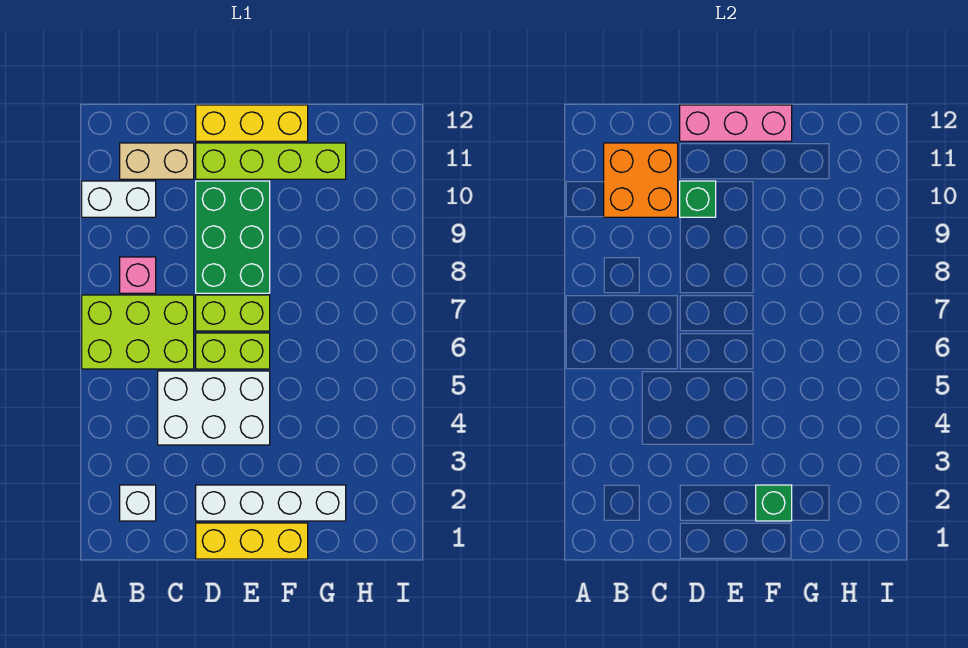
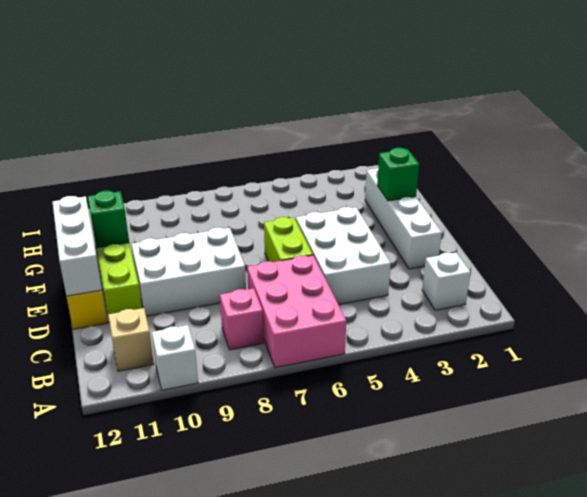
lime 2x3 brick [82,295,194,369] -> pink 2x3 brick [247,255,346,368]
white 1x2 brick [82,181,156,217] -> white 1x1 brick [152,325,198,390]
orange 2x2 brick [604,143,678,217] -> none
tan 1x2 brick [120,143,194,179] -> tan 1x1 brick [108,308,154,371]
yellow 1x3 brick [196,523,308,559] -> none
lime 1x2 brick [196,295,270,331] -> none
green 2x3 brick [196,181,270,293] -> white 2x3 brick [131,228,246,316]
green 1x1 brick [680,181,716,217] -> green 1x1 brick moved to [88,191,129,248]
pink 1x3 brick [680,105,792,141] -> white 1x3 brick [53,196,102,296]

